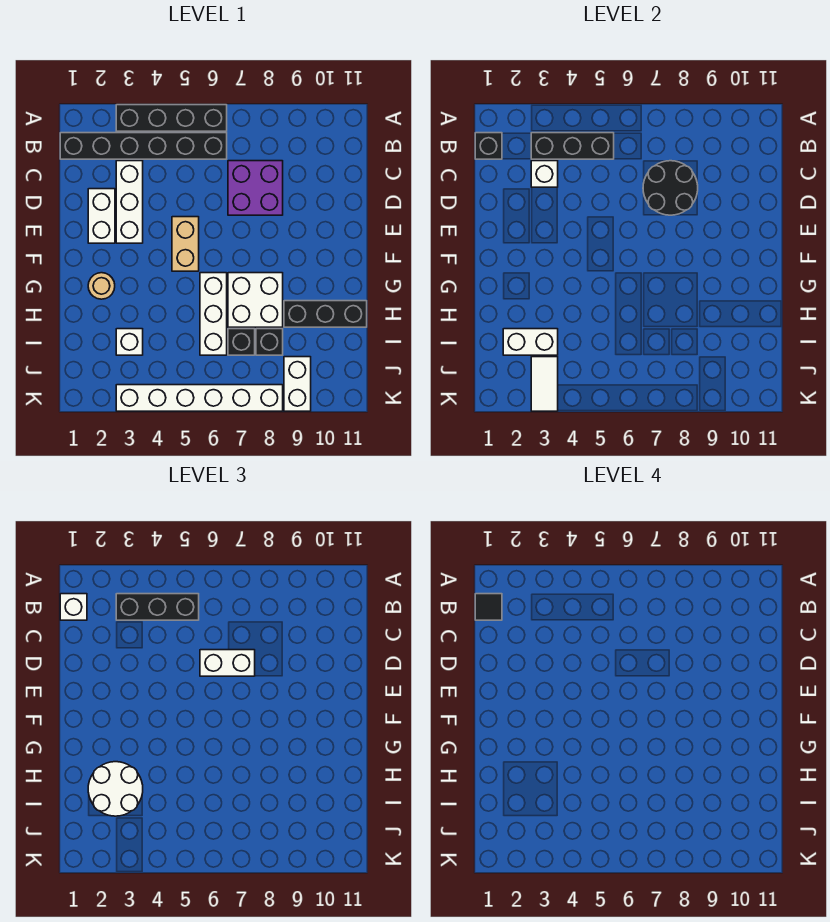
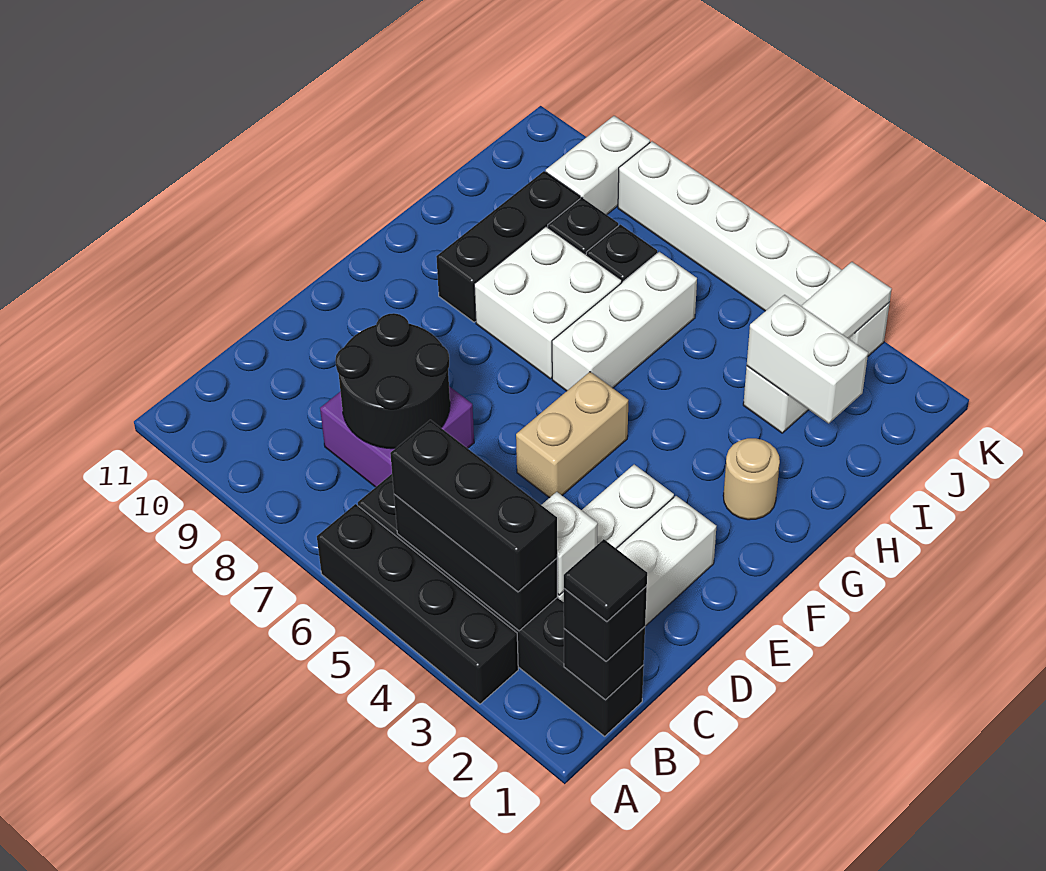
white 1x1 brick [60,594,87,620] -> black 1x1 brick [564,586,647,661]
white 1x2 brick [200,650,255,676] -> none
white 2x2 round brick [88,762,143,816] -> none
black 1x3 brick [284,301,367,327] -> black 1x3 brick turned to [436,171,580,322]

